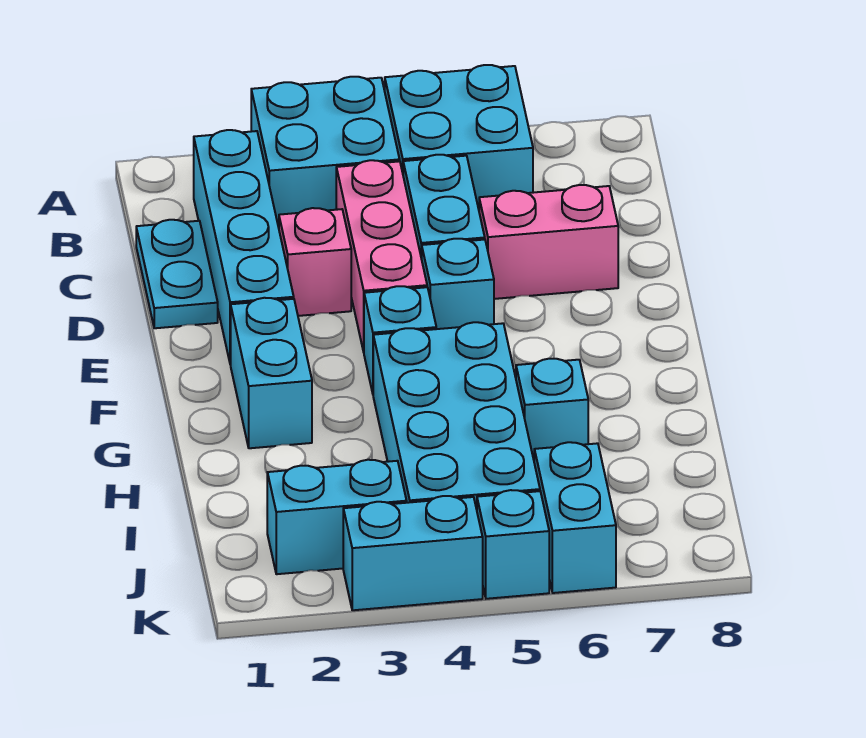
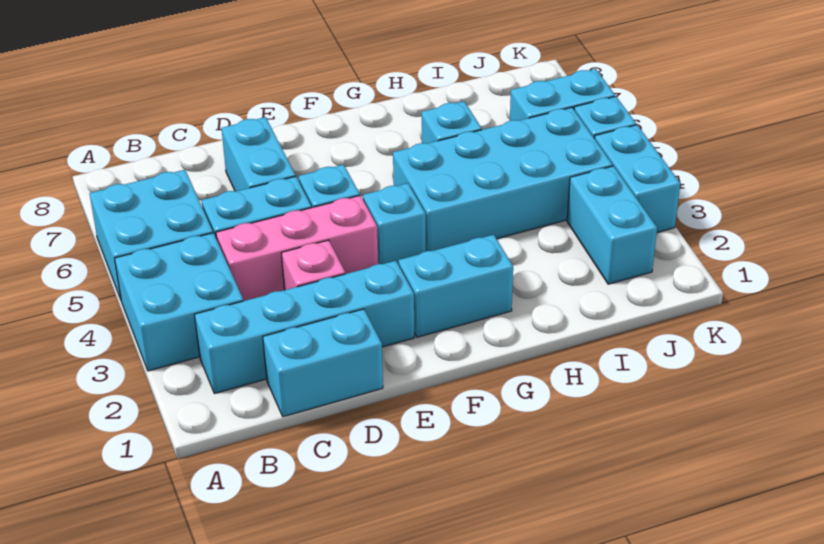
cyan 1x2 plate [136,220,218,328] -> cyan 1x2 brick [263,309,383,417]
pink 1x2 brick [479,185,618,299] -> cyan 1x2 brick [222,117,295,191]

